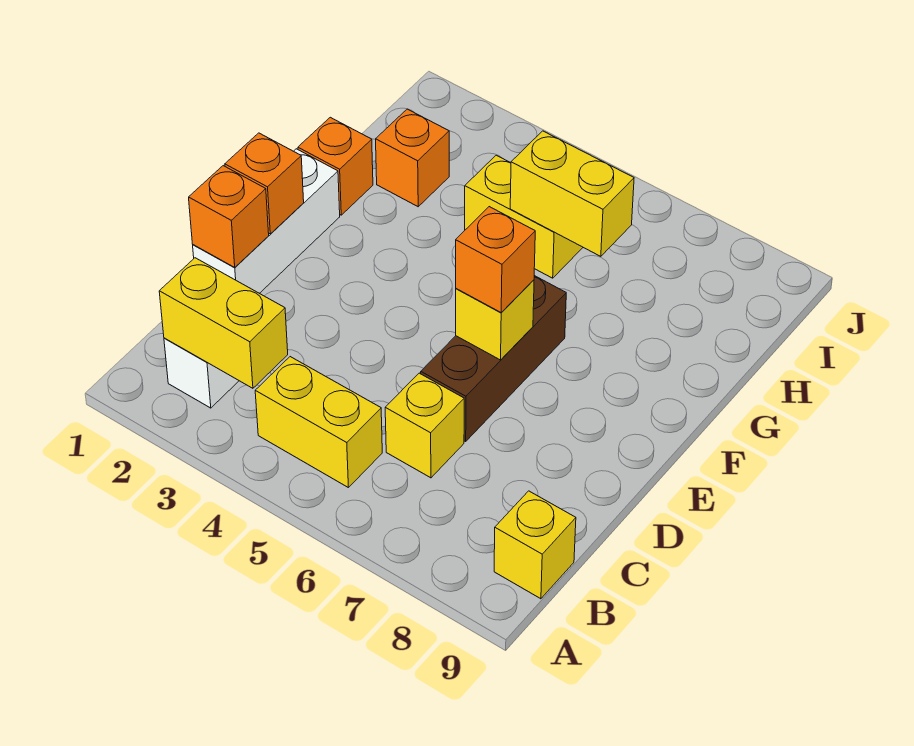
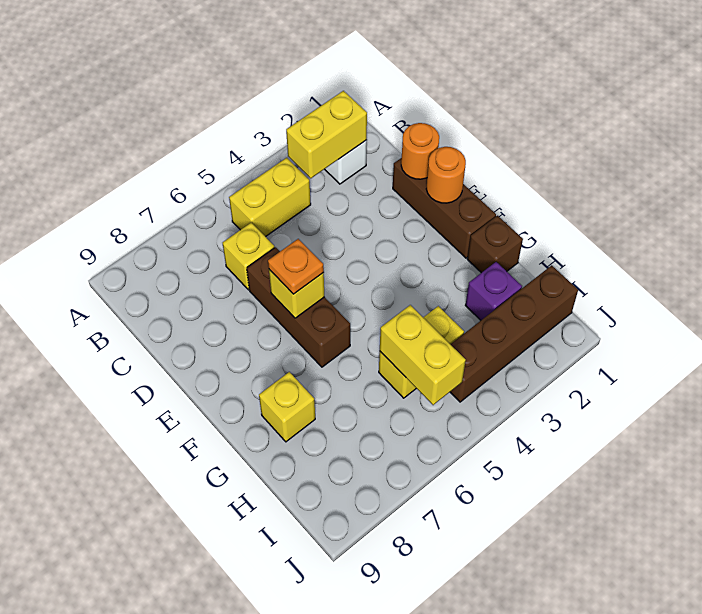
yellow 1x1 brick [494,491,576,599] -> yellow 1x1 brick moved to [259,372,315,442]
white 1x3 brick [193,149,340,293] -> brown 1x3 brick [393,158,496,258]
orange 1x1 brick [189,166,269,268] -> orange 1x1 round brick [401,123,439,179]
orange 1x1 brick [225,133,304,234] -> orange 1x1 round brick [426,147,466,203]
orange 1x1 brick [456,207,535,313] -> orange 1x1 plate [268,239,324,294]
orange 1x1 brick [298,117,373,215] -> brown 1x1 brick [467,216,523,273]
orange 1x1 brick [376,109,449,207] -> purple 1x1 brick [465,262,522,320]
yellow 1x2 brick [510,131,634,256] -> yellow 1x2 brick turned to [380,305,466,405]
none -> brown 1x4 brick [450,265,578,402]

